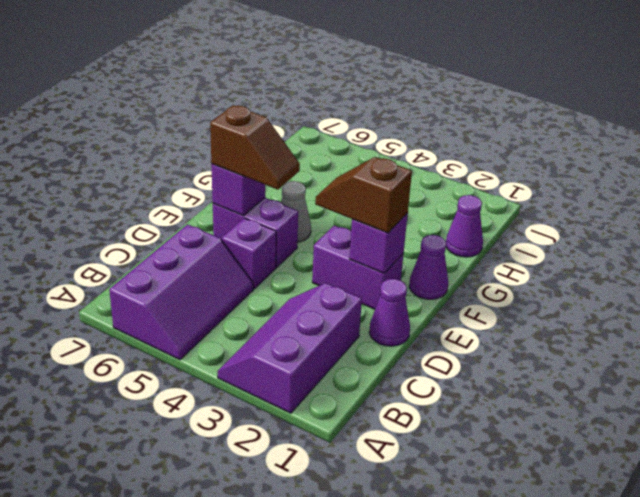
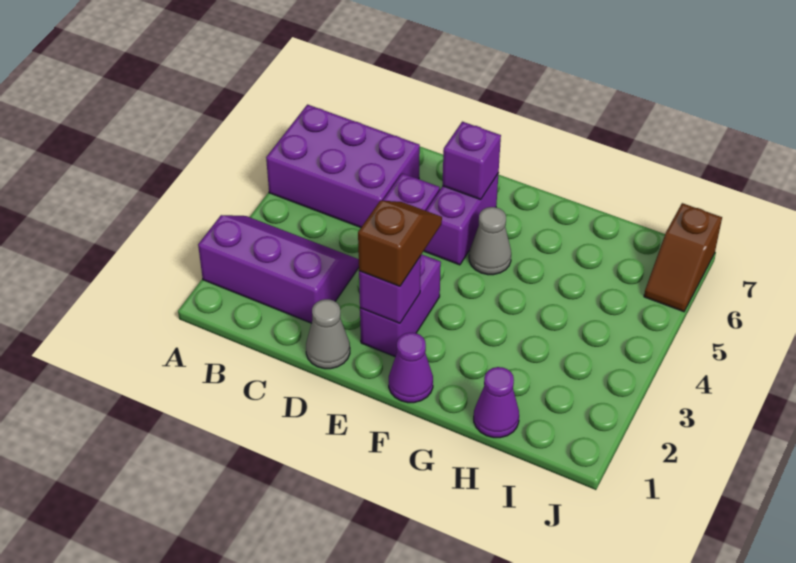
purple 2x3 slope [109,224,253,360] -> purple 2x3 brick [266,105,420,227]
purple 1x1 cone [369,279,410,346] -> grey 1x1 cone [306,299,350,369]
brown 1x2 slope [210,105,300,190] -> brown 1x2 slope moved to [644,203,722,312]

